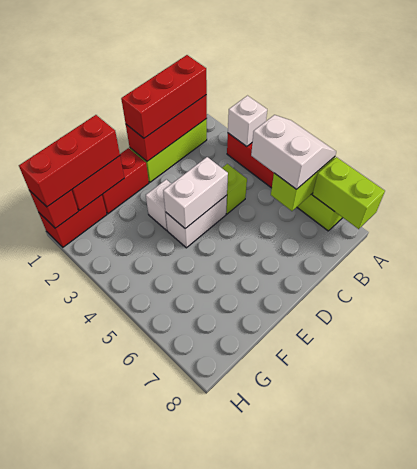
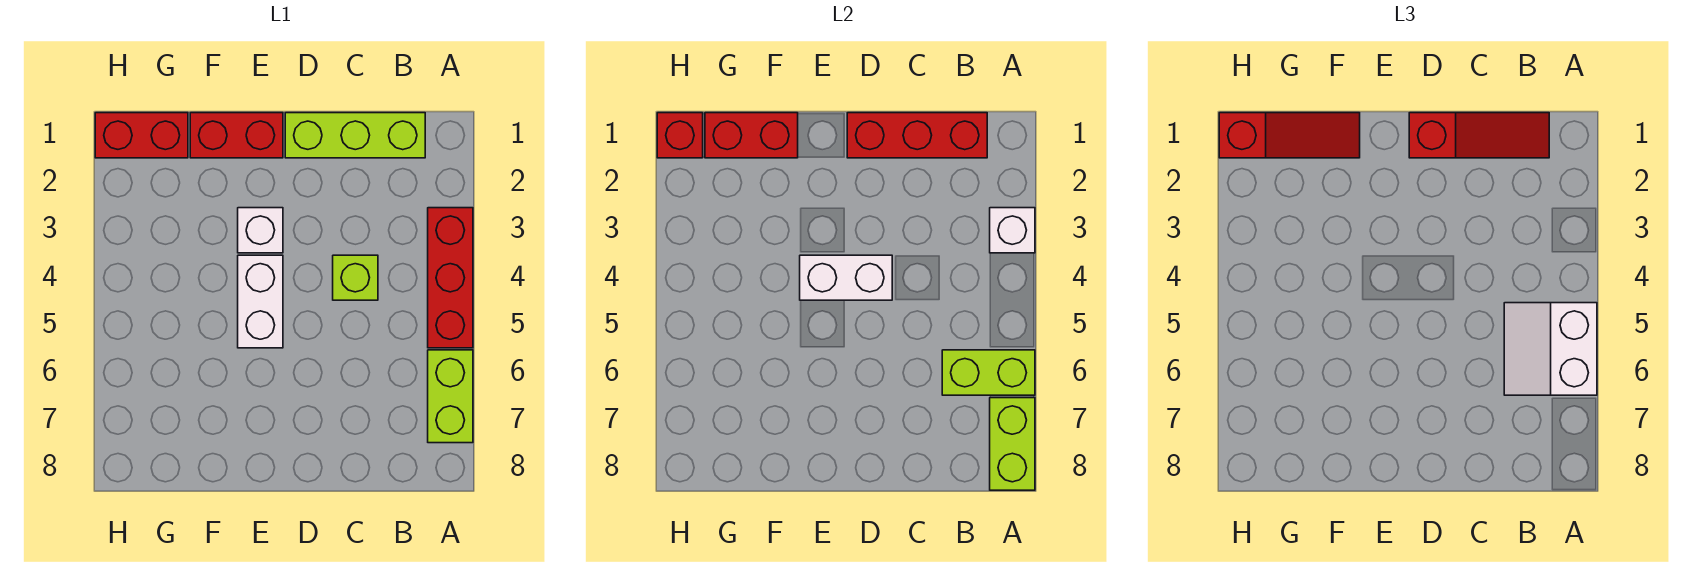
white 2x2 slope [251,115,336,189] -> white 2x2 slope turned to [1504,303,1597,395]
red 1x3 brick [121,55,207,138] -> red 1x3 slope [1409,113,1549,158]
white 1x2 brick [166,195,227,248] -> white 1x2 brick turned to [238,255,283,348]
red 1x3 brick [19,115,120,207] -> red 1x3 slope [1219,113,1360,158]

